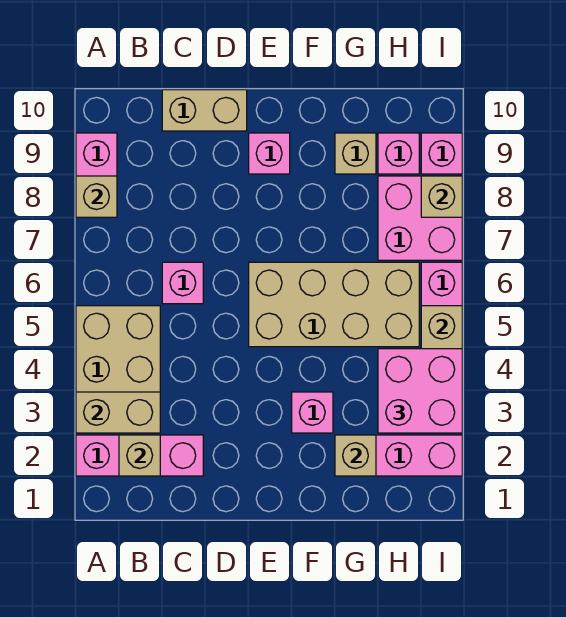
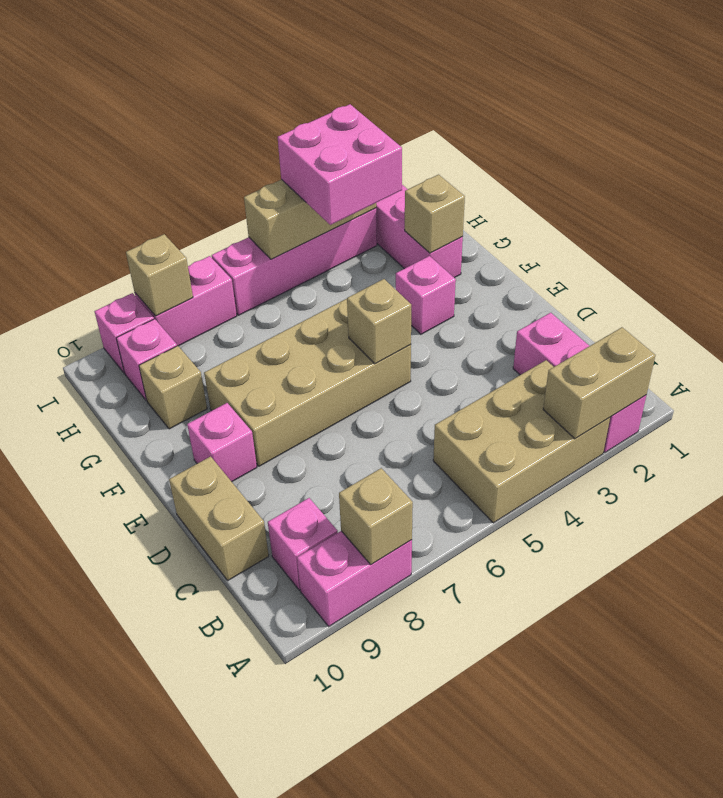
tan 1x2 brick [76,392,160,433] -> tan 1x2 brick turned to [543,327,655,439]
tan 1x1 brick [119,435,160,476] -> tan 1x1 brick moved to [347,279,411,364]
pink 1x1 brick [162,262,203,304] -> pink 1x1 brick moved to [268,498,338,590]
tan 2x4 brick [249,262,419,347] -> tan 2x4 brick turned to [204,299,411,466]
pink 2x2 brick [378,176,462,260] -> pink 1x2 brick [135,256,237,346]

